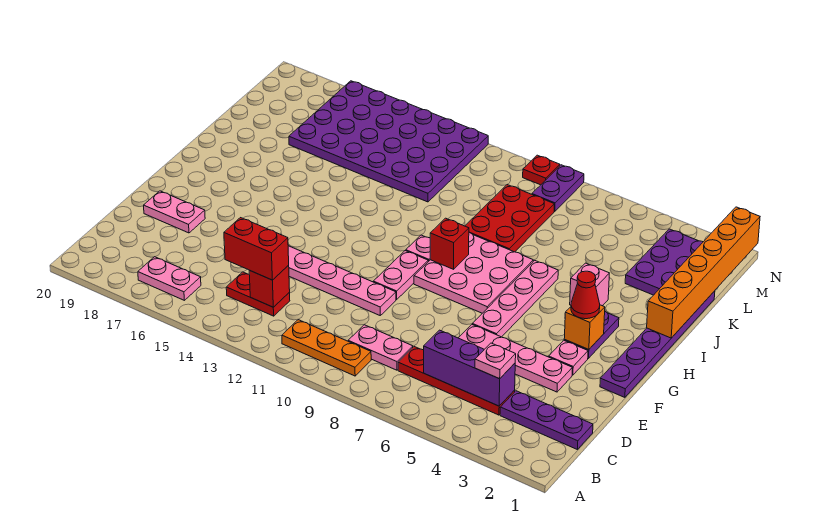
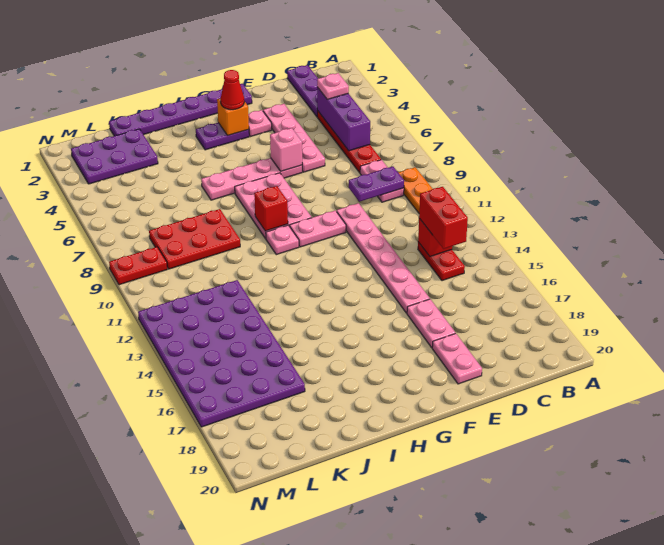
pink 1x2 plate [138,257,201,300] -> pink 1x2 plate moved to [407,299,455,348]
pink 3x3 plate [414,232,533,313] -> pink 2x3 plate [235,173,312,239]
orange 1x6 brick [647,207,760,338] -> none
pink 1x1 brick [570,263,609,306] -> pink 1x1 brick moved to [270,128,302,171]
purple 1x2 plate [532,165,584,211] -> purple 1x2 plate moved to [349,166,404,202]
red 1x1 plate [523,155,560,185] -> red 1x2 plate [109,247,167,285]

